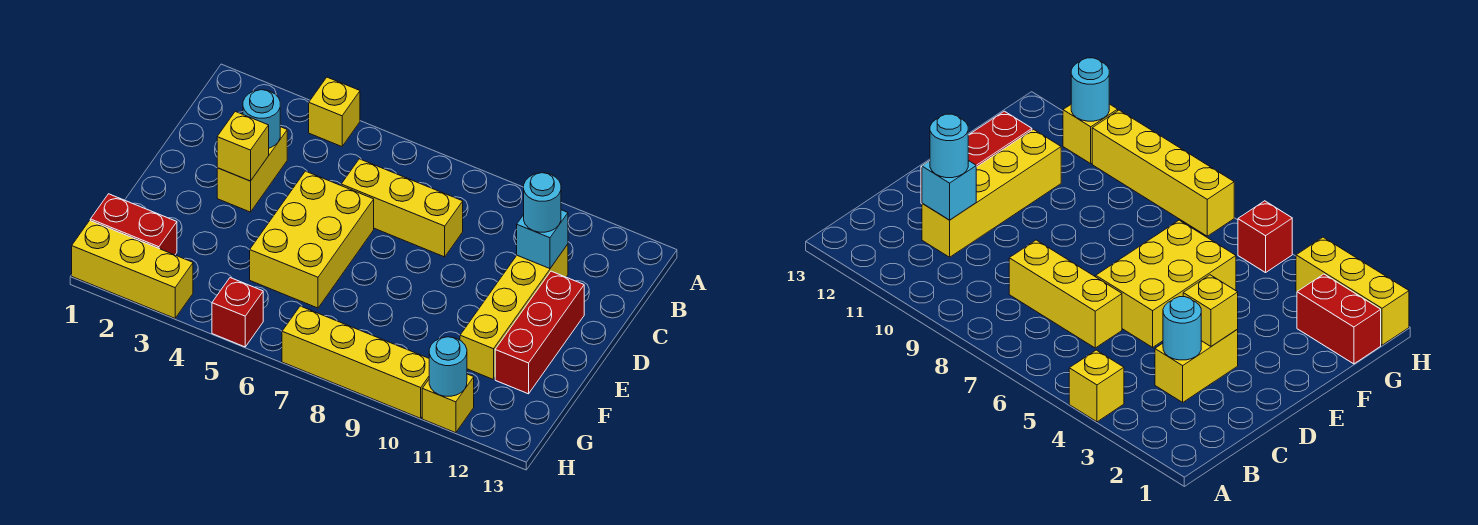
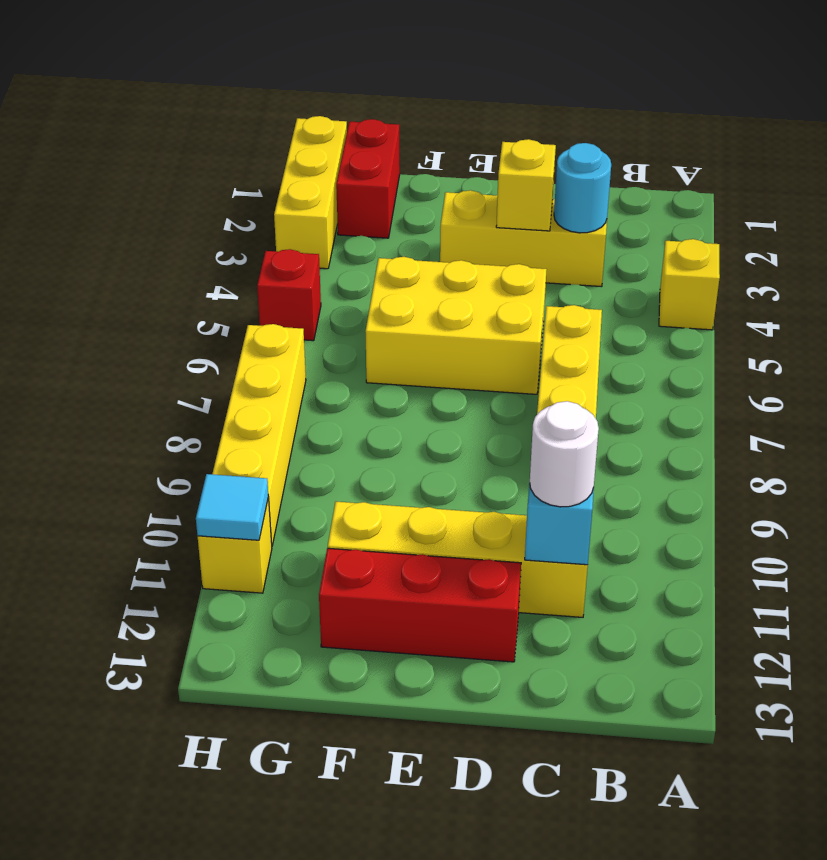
yellow 1x2 brick [217,127,287,212] -> yellow 1x3 brick [440,190,607,287]
cyan 1x1 round brick [524,173,561,232] -> white 1x1 round brick [530,401,599,507]
cyan 1x1 round brick [429,337,467,396] -> cyan 1x1 tile [196,474,268,540]

